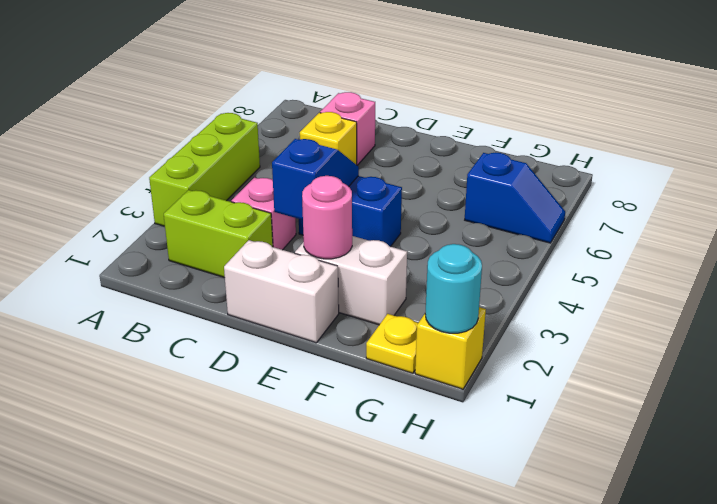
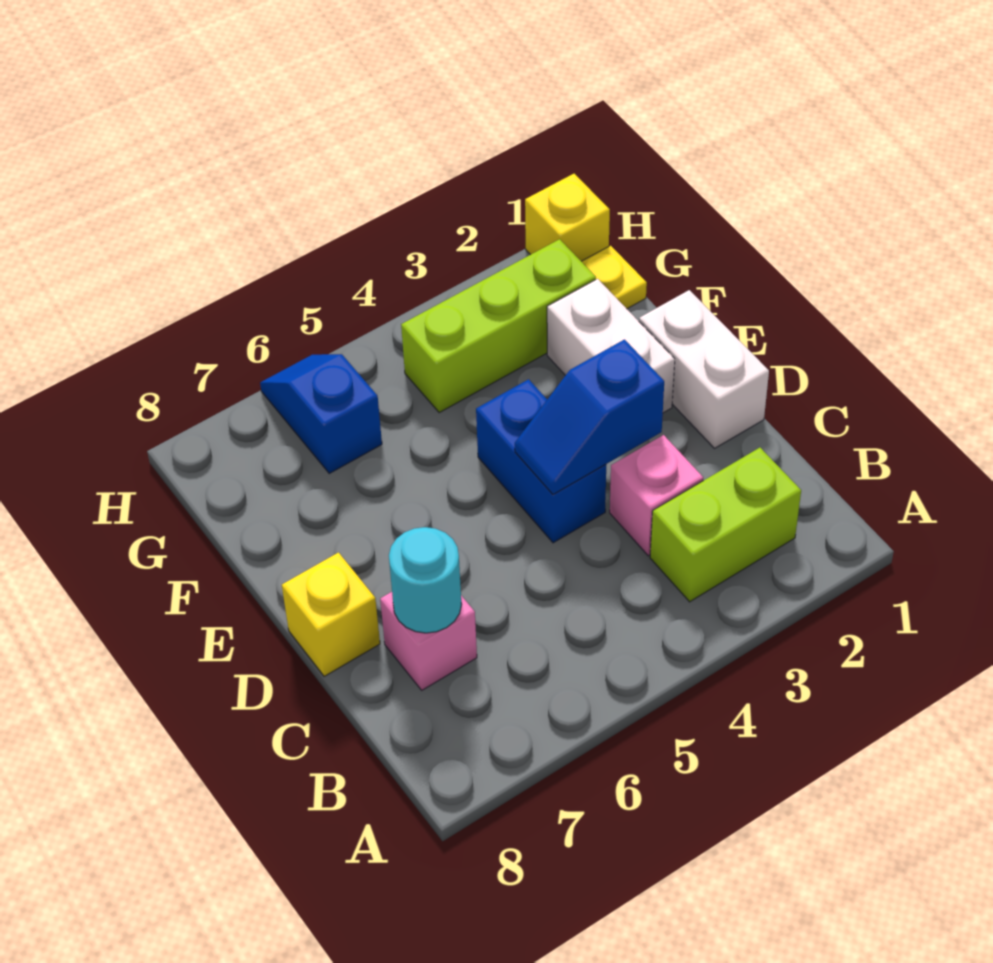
lime 1x3 brick [149,113,260,226] -> lime 1x3 brick moved to [401,239,596,412]
lime 1x2 brick [164,190,273,278] -> lime 1x2 brick turned to [650,448,801,602]
yellow 1x1 brick [300,112,357,165] -> yellow 1x1 brick moved to [282,552,380,676]
pink 1x1 round brick [302,176,352,259] -> none
cyan 1x1 round brick [425,244,482,333] -> cyan 1x1 round brick moved to [389,527,461,633]

